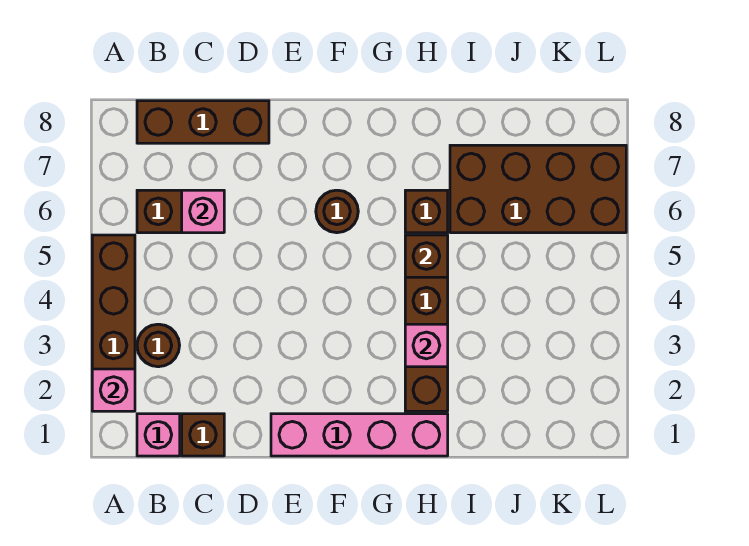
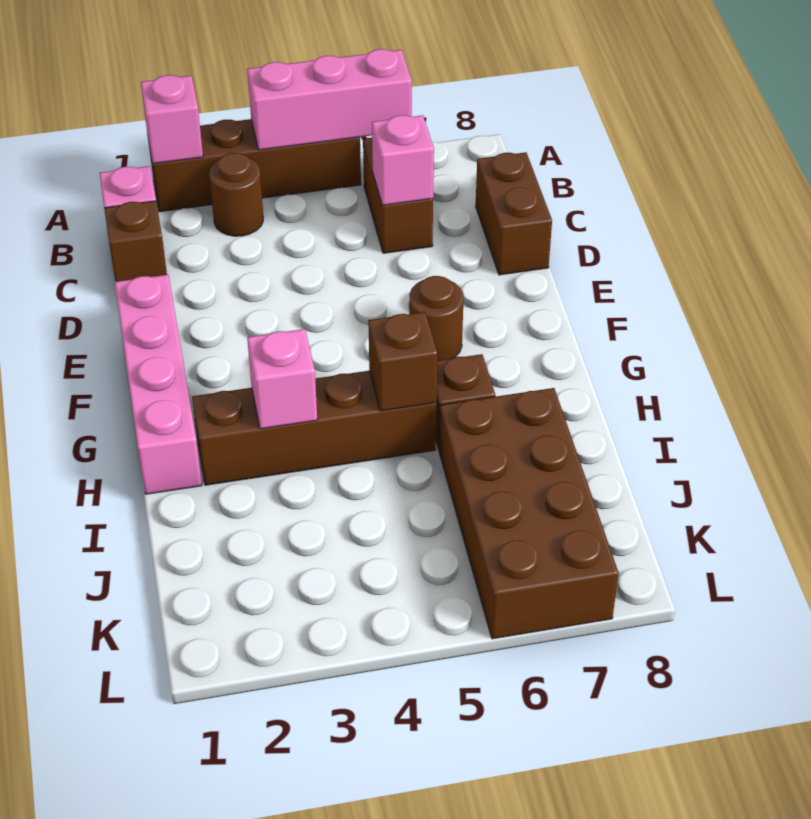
none -> pink 1x3 brick [247,49,412,150]
brown 1x3 brick [137,101,269,143] -> brown 1x2 brick [476,152,552,275]

